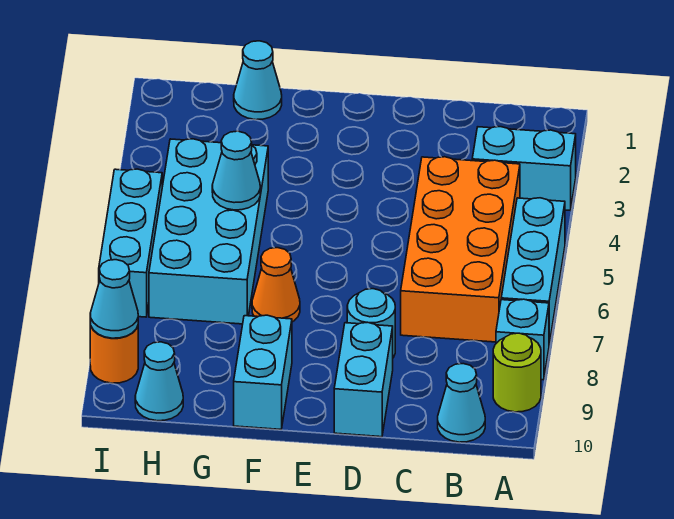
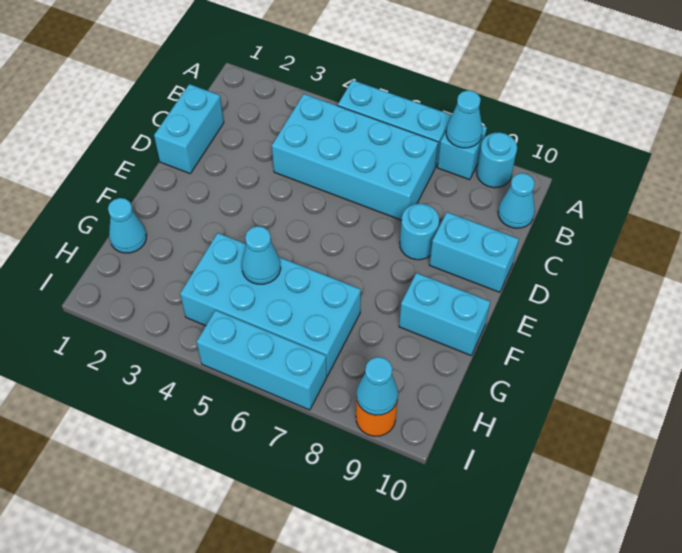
cyan 1x2 brick [472,127,576,210] -> cyan 1x2 brick moved to [154,84,224,173]
lime 1x1 round brick [493,333,541,412] -> cyan 1x1 round brick [477,133,517,188]
orange 2x4 brick [401,157,520,342] -> cyan 2x4 brick [272,94,438,220]
orange 1x1 cone [252,248,300,322] -> none
cyan 1x1 cone [135,342,183,421] -> cyan 1x1 cone moved to [446,90,483,148]

